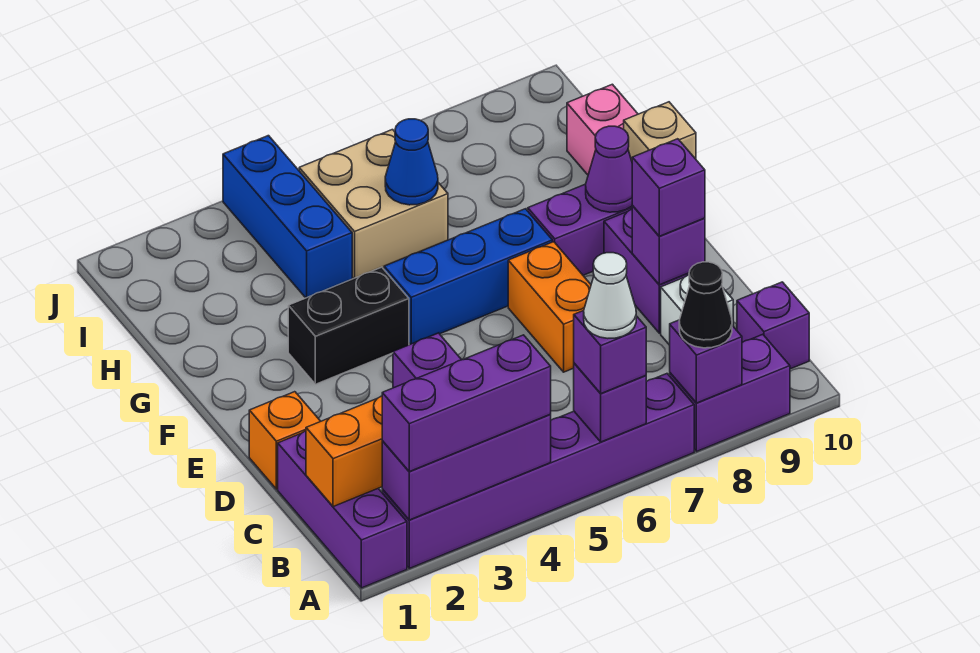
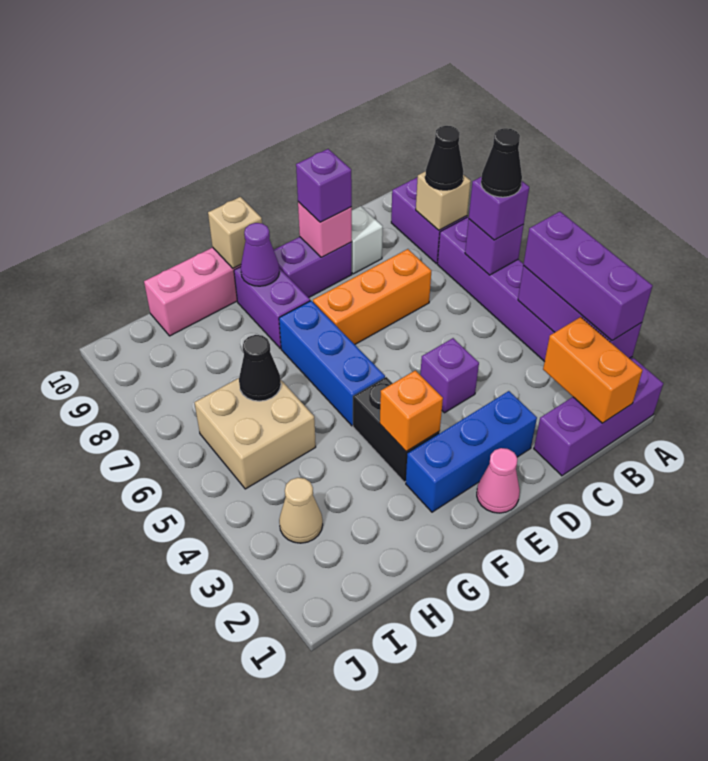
white 1x1 cone [584,253,636,338] -> black 1x1 cone [481,128,522,197]
purple 1x1 brick [670,320,742,403] -> tan 1x1 brick [416,171,471,230]
purple 1x1 brick [737,282,809,369] -> none
orange 1x1 brick [249,392,321,489] -> orange 1x1 brick moved to [380,370,443,452]
orange 1x2 brick [508,242,591,372] -> orange 1x3 brick [313,249,431,344]
purple 1x1 brick [632,206,705,285] -> pink 1x1 brick [298,202,352,257]
none -> pink 1x1 cone [477,448,520,513]
blue 1x3 brick [223,136,352,298] -> blue 1x3 brick moved to [406,391,537,512]
blue 1x1 cone [385,119,438,205] -> black 1x1 cone [239,335,281,401]
none -> tan 1x1 cone [279,478,323,543]

